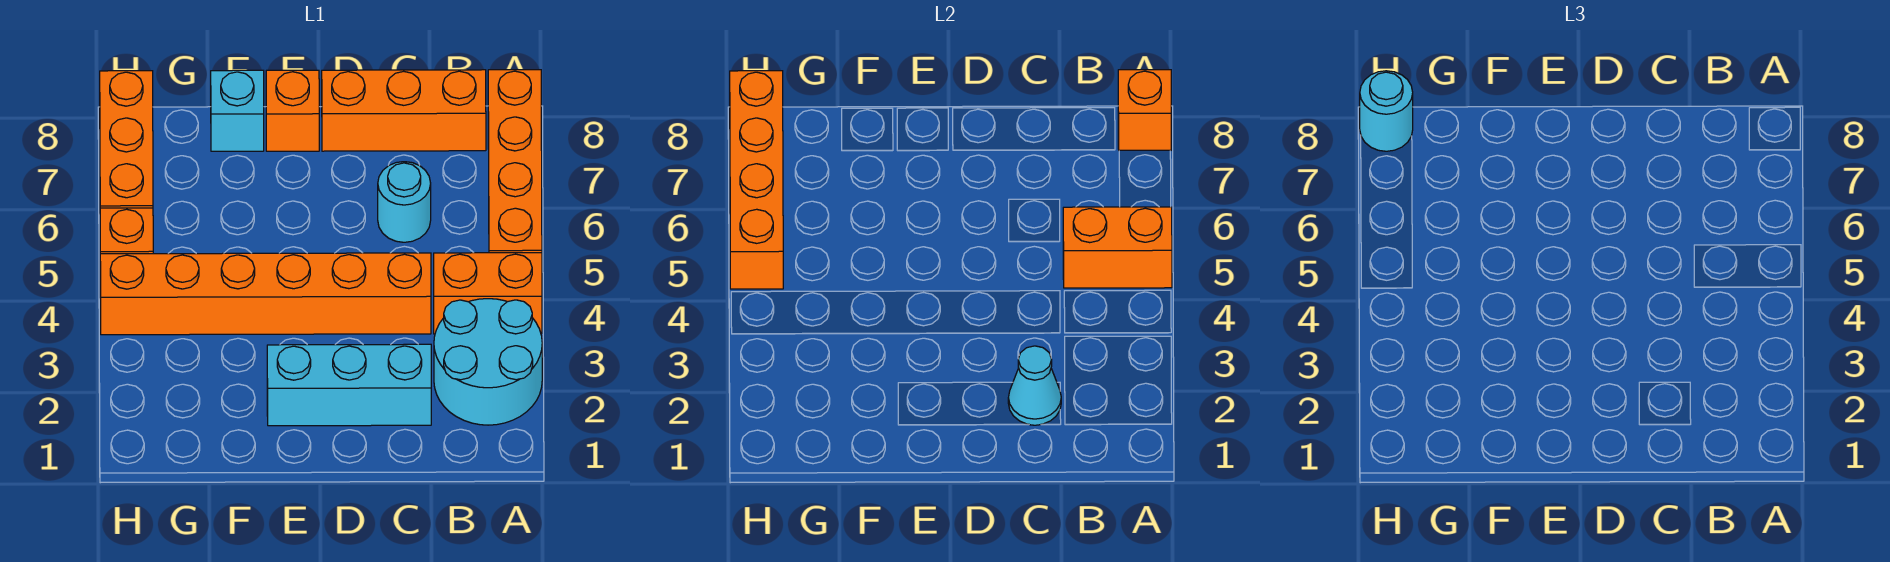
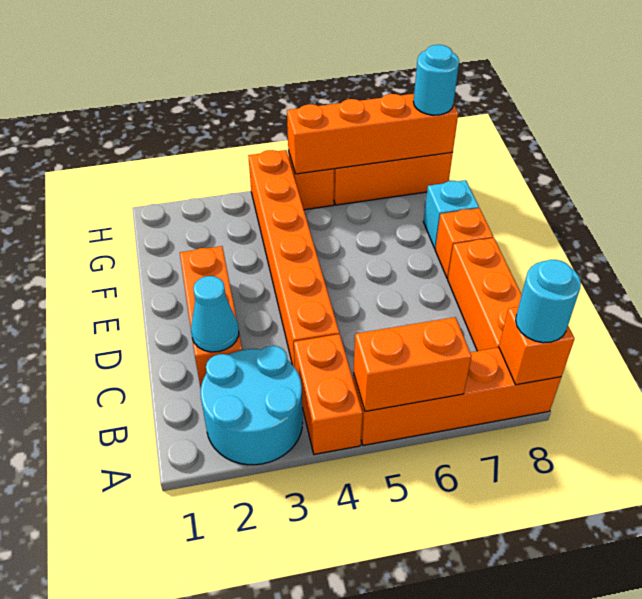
orange 1x2 brick [1063,207,1172,288] -> orange 1x2 brick turned to [353,317,472,411]
cyan 1x3 brick [267,344,431,426] -> orange 1x3 brick [180,246,242,388]
cyan 1x1 round brick [378,162,431,242] -> cyan 1x1 round brick moved to [516,260,581,343]

